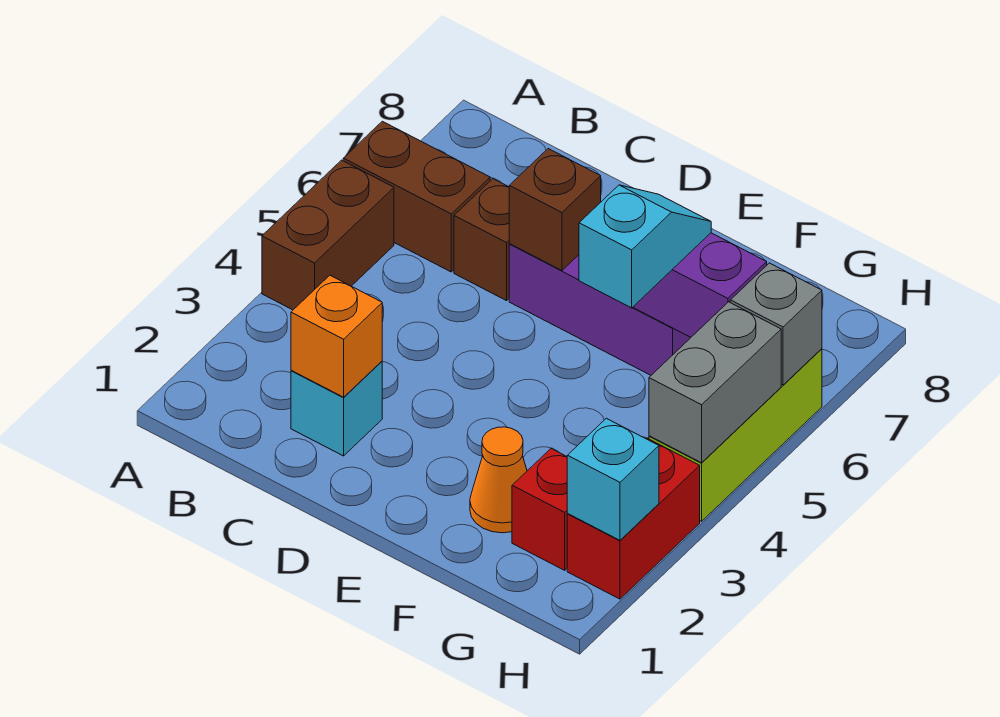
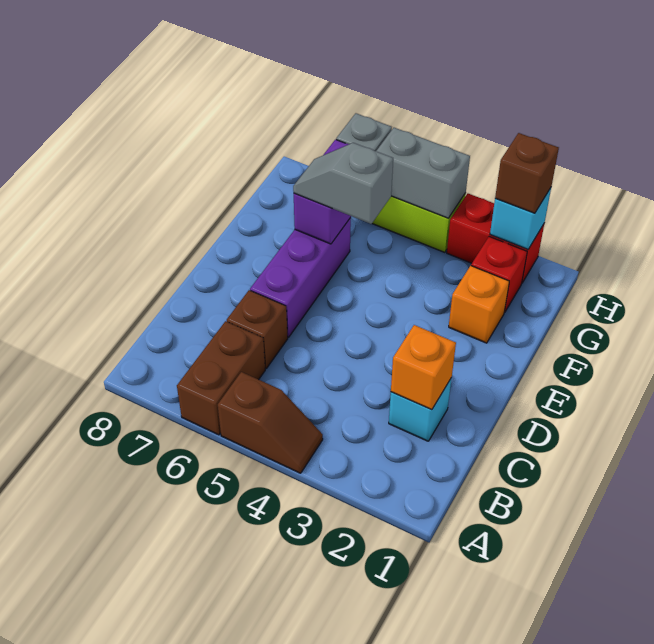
brown 1x2 brick [262,160,394,310] -> brown 1x2 slope [218,372,323,473]
brown 1x1 brick [509,149,601,271] -> brown 1x1 brick moved to [495,133,559,213]
orange 1x1 cone [470,427,527,533] -> orange 1x1 brick [449,266,509,343]
cyan 1x2 slope [579,185,711,308] -> grey 1x2 slope [293,143,393,224]

